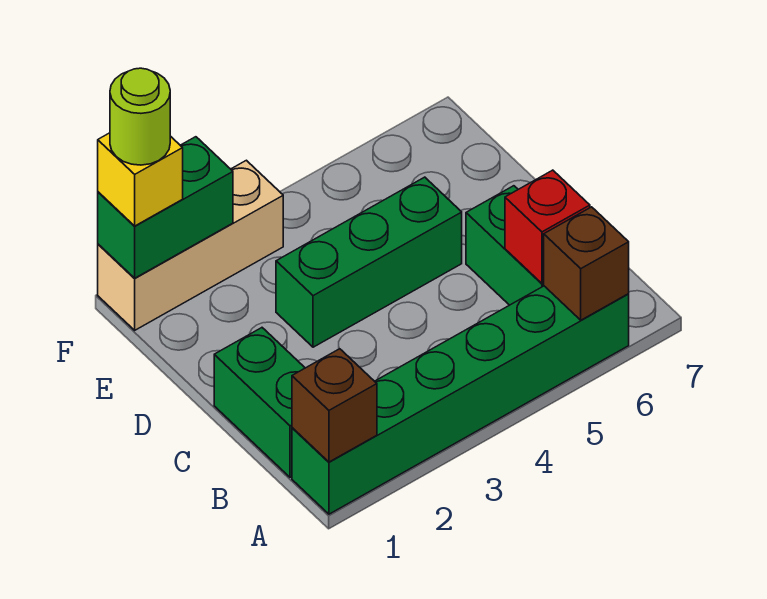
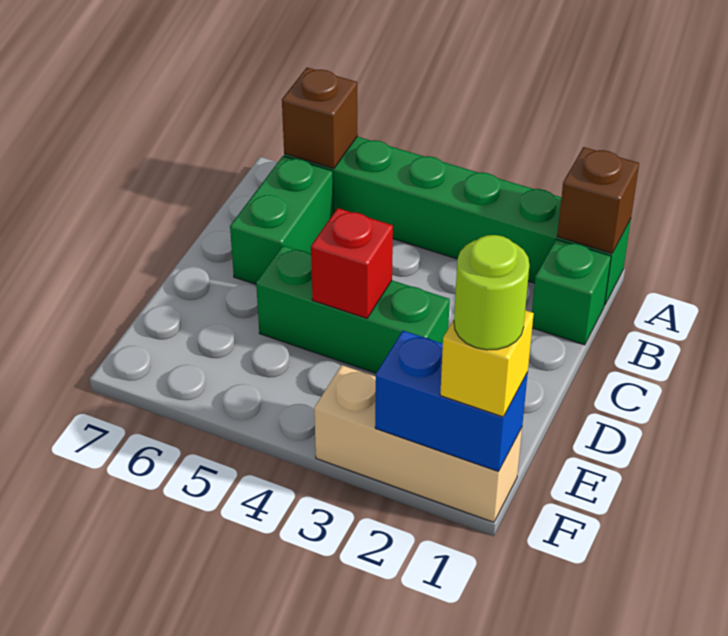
green 1x2 brick [214,328,305,477] -> green 1x1 brick [532,239,611,345]
red 1x1 brick [505,170,590,283] -> red 1x1 brick moved to [311,208,393,318]
green 1x2 brick [98,137,233,278] -> blue 1x2 brick [375,331,528,471]

